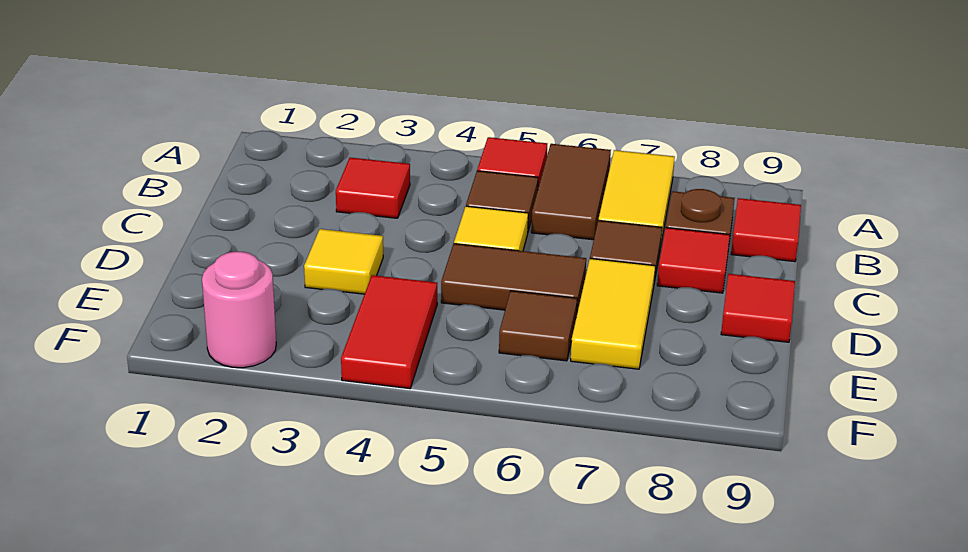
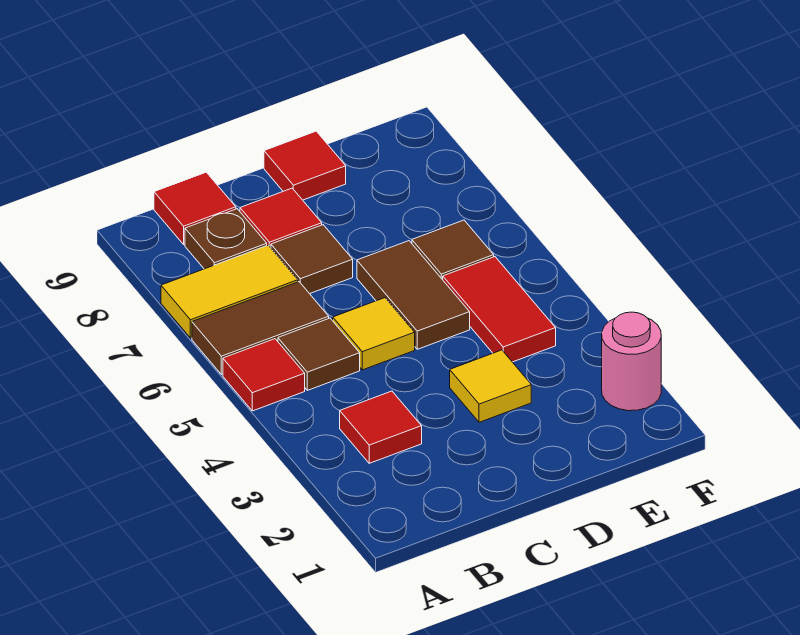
yellow 1x2 tile [571,259,655,369] -> none
red 1x2 tile [341,275,437,389] -> red 1x2 tile turned to [443,257,556,362]

